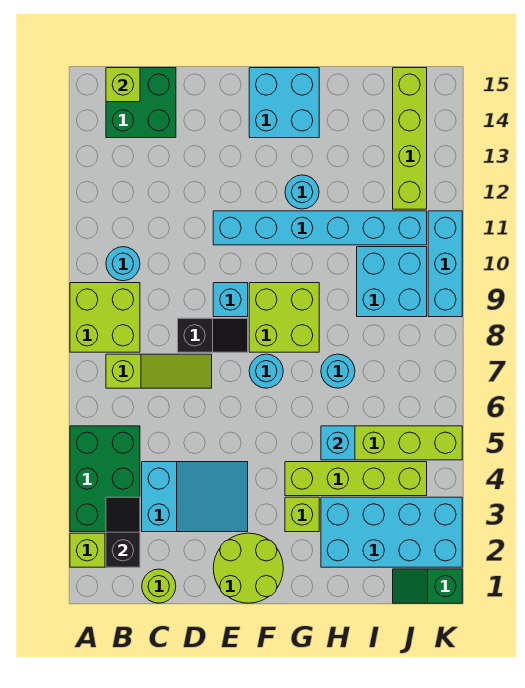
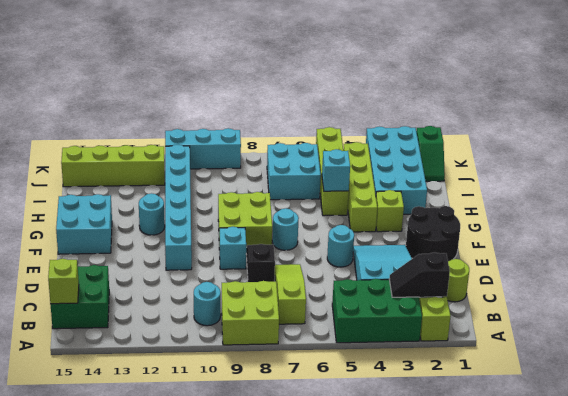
lime 2x2 round brick [213,533,283,603] -> black 2x2 round brick [406,206,460,261]
cyan 1x1 round brick [321,354,355,388] -> cyan 1x1 round brick moved to [327,225,354,267]
cyan 2x2 brick [357,247,427,317] -> cyan 2x2 brick moved to [267,143,321,200]

